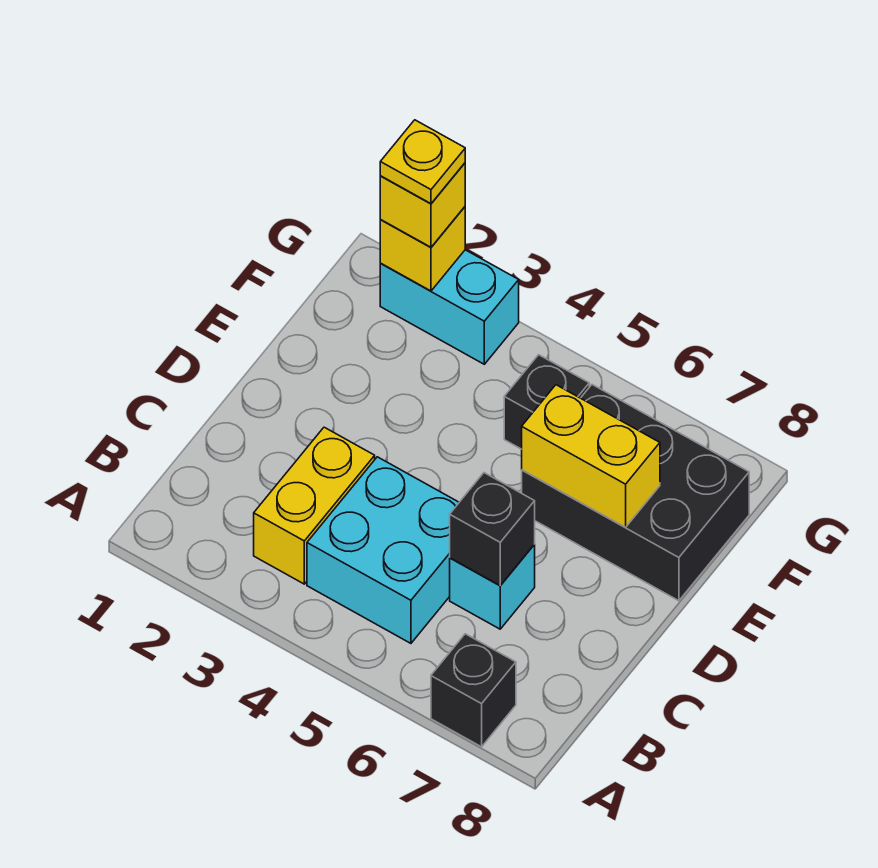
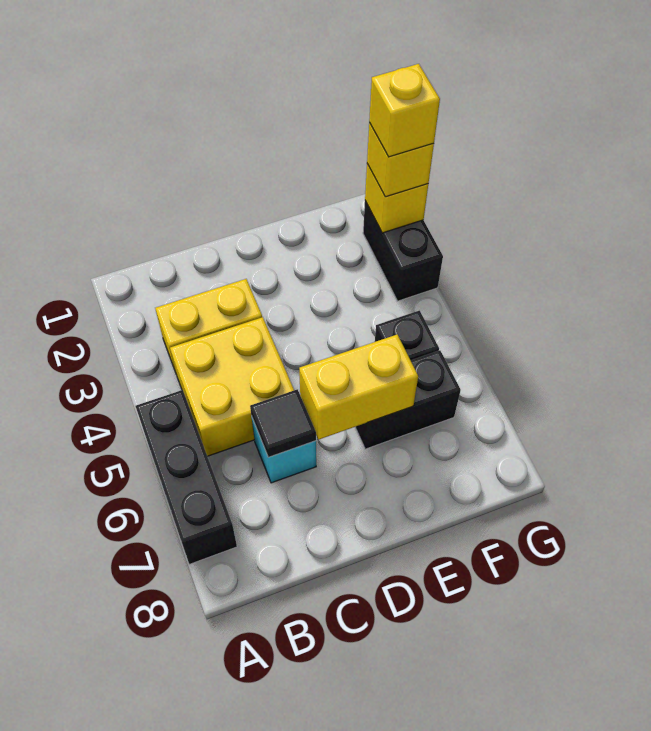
black 1x1 brick [431,634,516,747] -> black 1x3 brick [135,390,237,564]
cyan 2x2 brick [307,457,459,643] -> yellow 2x2 brick [170,317,294,456]
black 1x1 brick [450,473,535,585] -> black 1x1 tile [250,389,316,457]
black 2x3 brick [522,385,749,601] -> black 1x2 brick [355,350,461,449]
yellow 1x2 brick [522,385,660,527] -> yellow 1x2 brick turned to [299,335,418,440]
cyan 1x2 brick [380,250,519,364] -> black 1x2 brick [363,201,443,301]
yellow 1x1 plate [380,120,465,204] -> yellow 1x1 brick [369,64,440,157]

